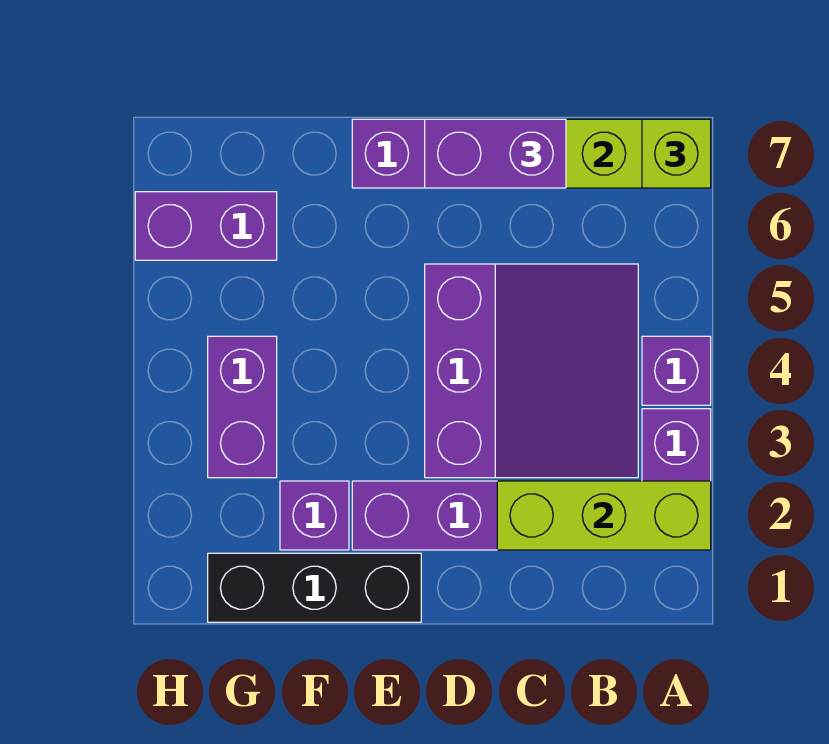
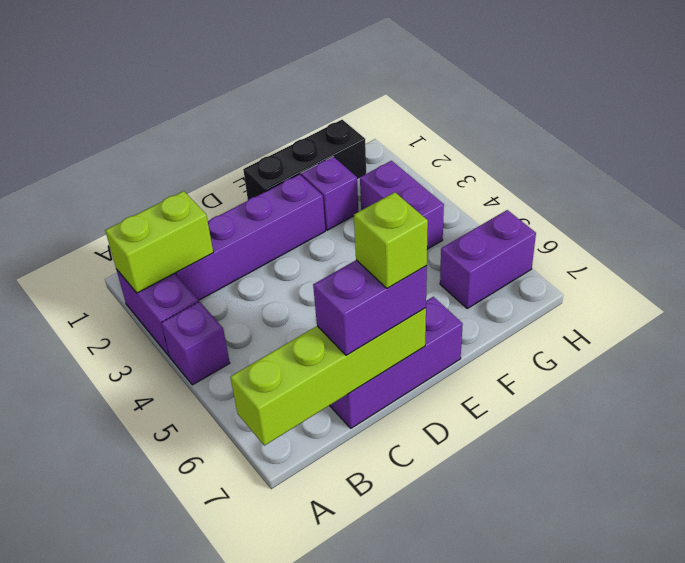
lime 1x3 brick [497,481,711,550] -> lime 1x2 brick [105,191,213,293]
lime 1x1 brick [642,119,711,188] -> lime 1x1 brick moved to [354,192,428,289]
purple 3x3 slope [425,264,638,478] -> none

